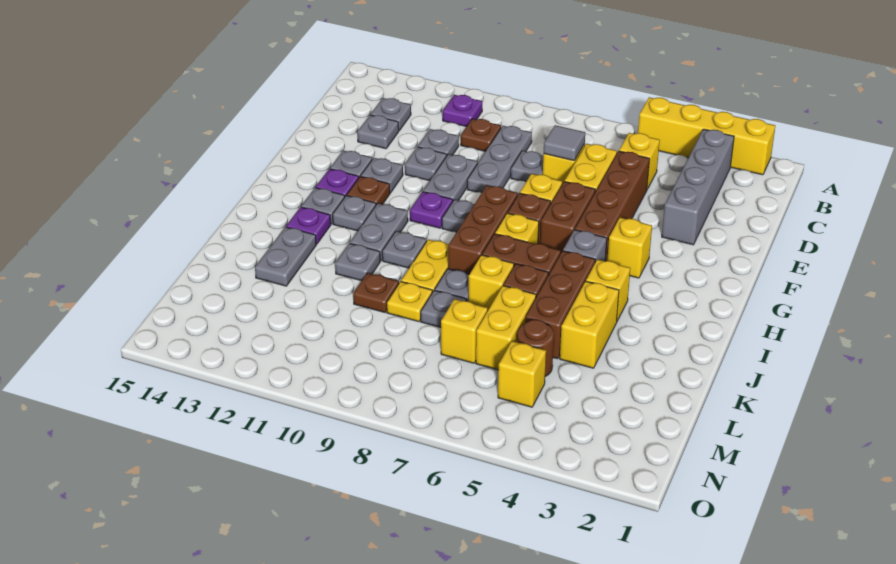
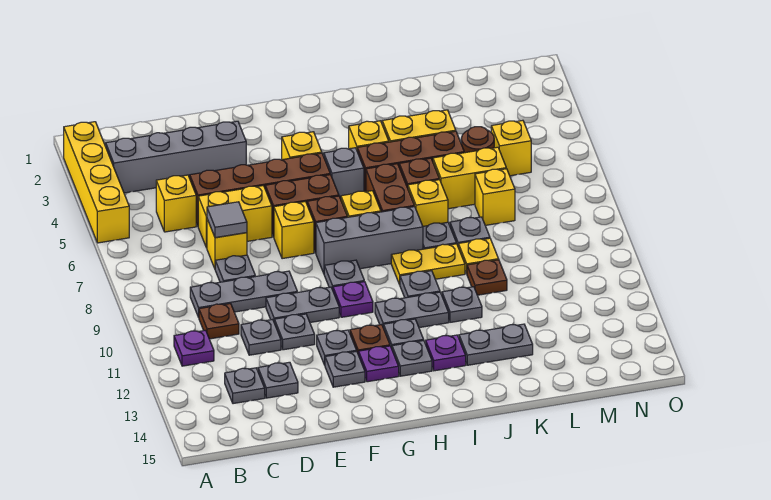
brown 1x3 brick [448,185,518,274] -> grey 1x3 brick [316,207,423,273]

